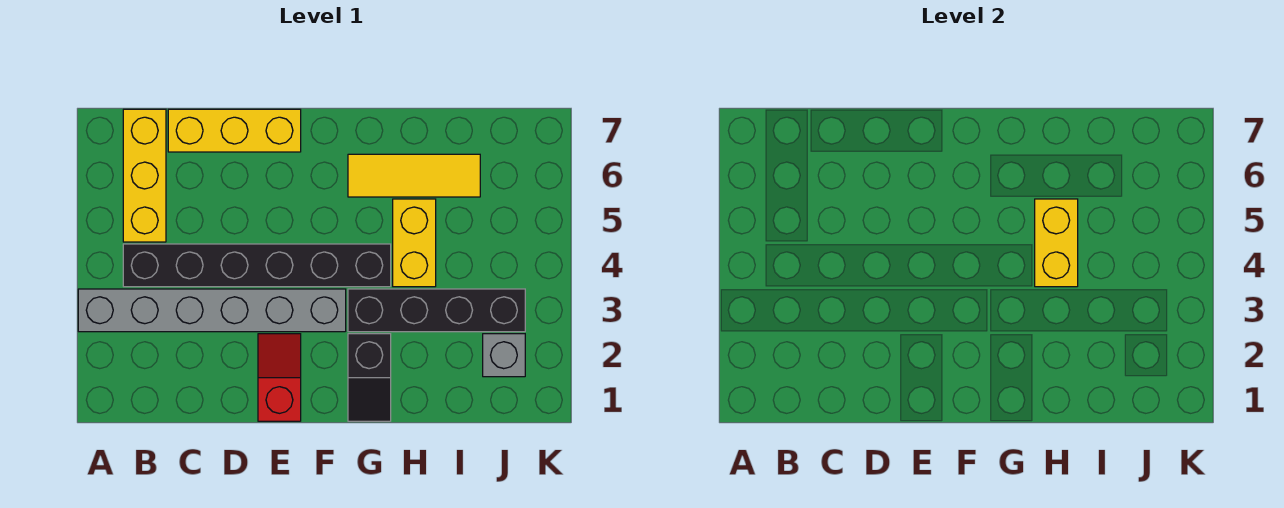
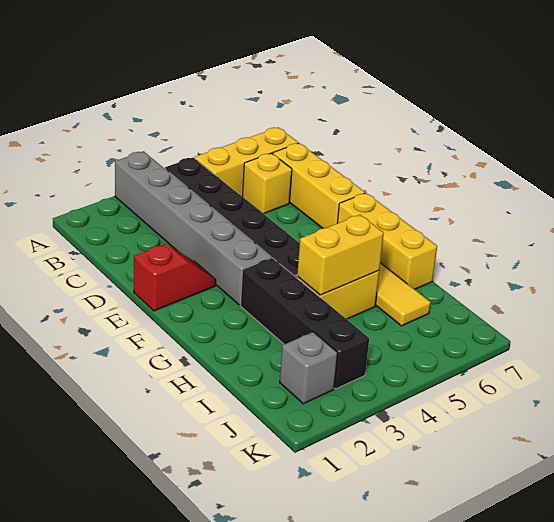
none -> yellow 1x1 brick [243,153,292,214]
none -> yellow 1x3 brick [337,193,437,289]
black 1x2 slope [348,334,391,421] -> none

